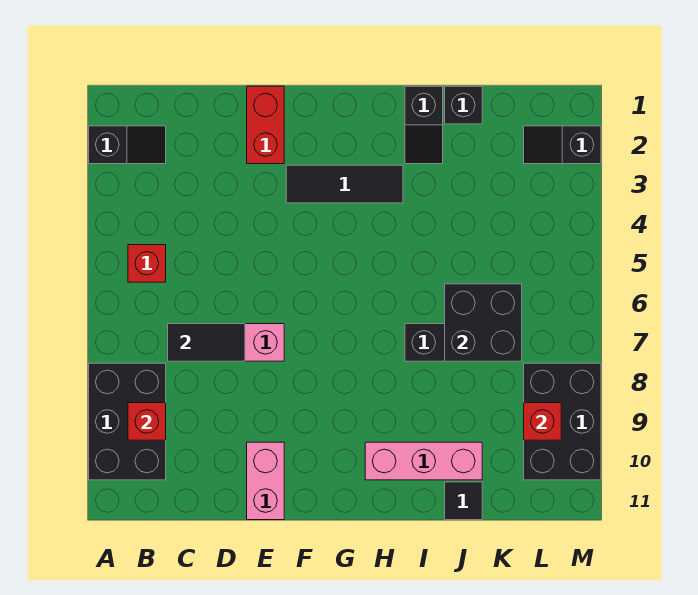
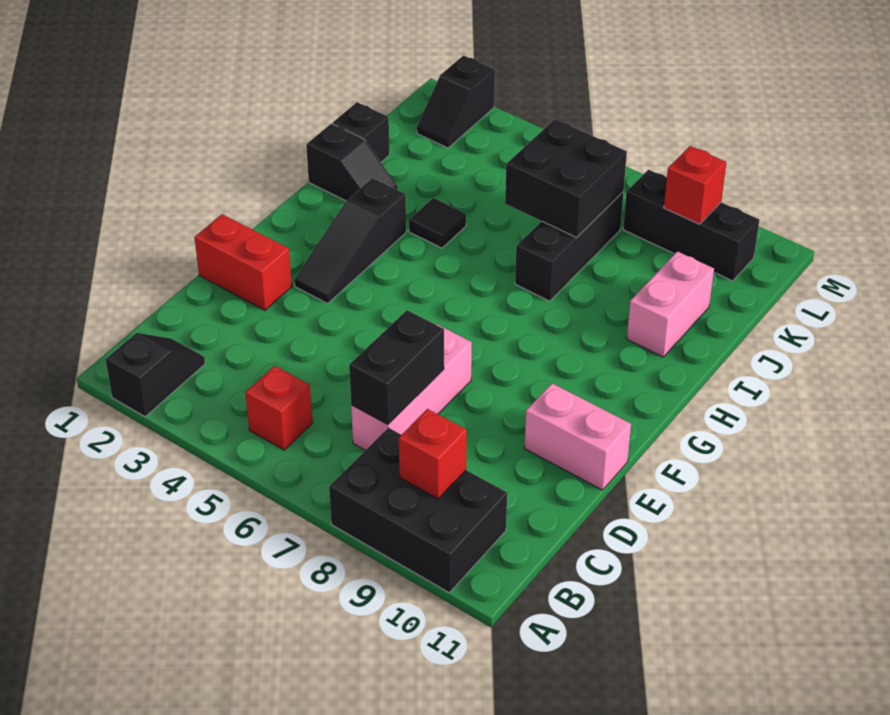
black 1x2 tile [168,324,245,361] -> black 1x2 brick [349,310,444,425]
black 1x3 tile [286,165,403,203] -> black 1x3 slope [294,178,406,303]
pink 1x3 brick [365,442,482,480] -> pink 1x2 brick [627,251,714,357]
black 1x1 tile [445,482,482,520] -> black 1x1 tile moved to [409,198,466,248]
black 2x3 brick [524,363,601,480] -> black 1x3 brick [623,170,759,281]

